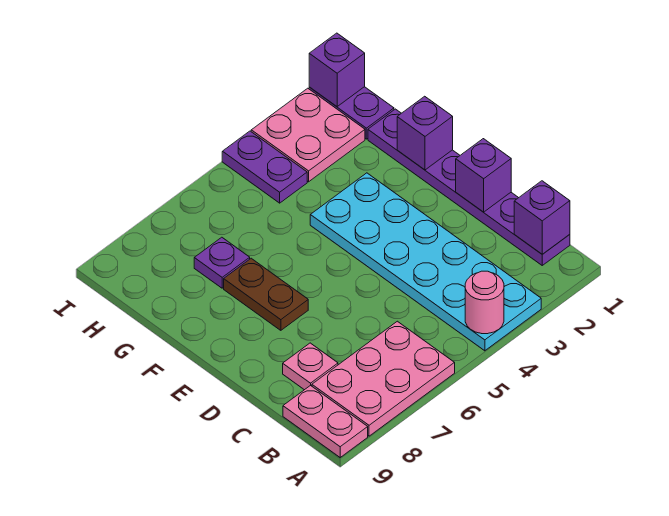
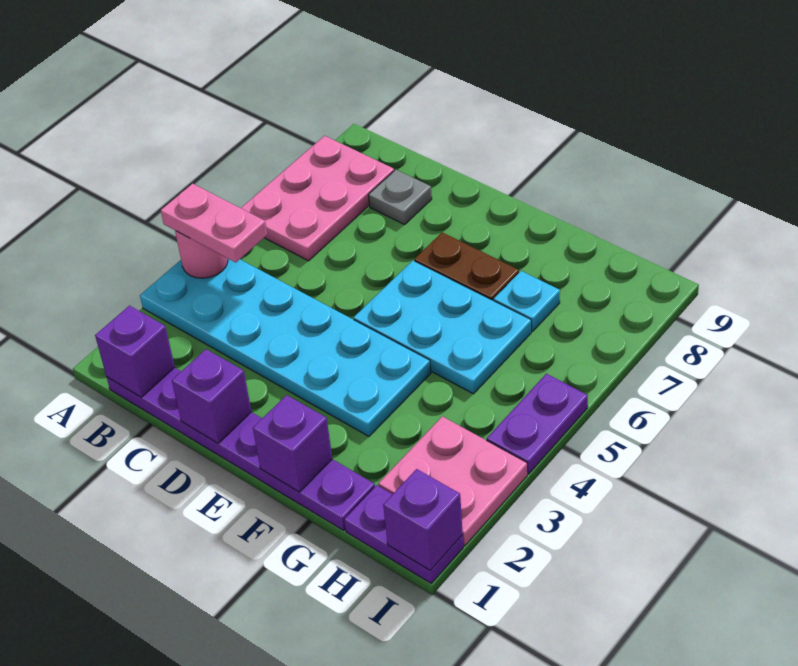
pink 1x2 plate [283,385,368,457] -> pink 1x2 plate moved to [161,184,267,263]
pink 1x1 plate [283,343,338,390] -> grey 1x1 plate [369,170,432,225]
none -> cyan 2x3 plate [354,261,531,394]
purple 1x1 plate [194,237,250,288] -> cyan 1x1 plate [494,271,560,331]
purple 1x2 plate [222,131,307,203] -> purple 1x2 plate turned to [487,374,588,474]

